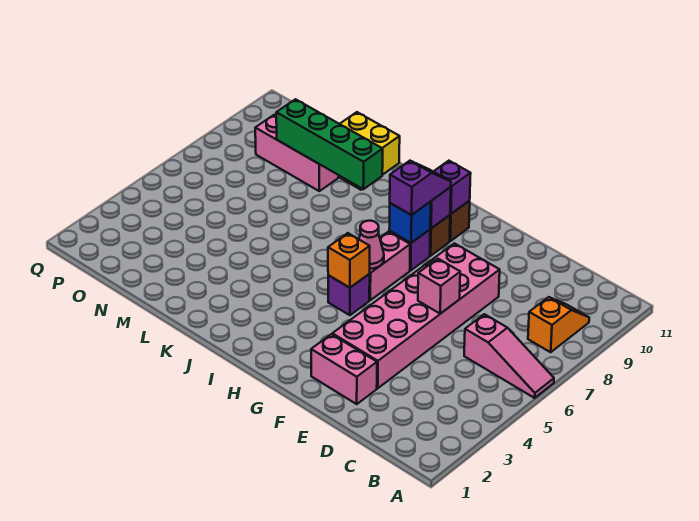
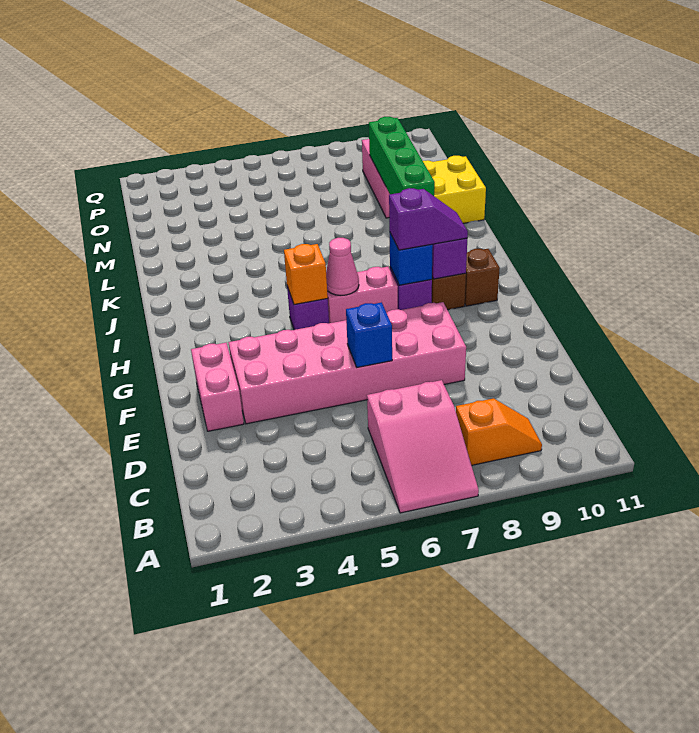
pink 1x3 slope [464,314,554,398] -> pink 2x3 slope [367,380,479,513]
pink 1x1 brick [418,259,460,314] -> blue 1x1 brick [346,302,392,368]
purple 1x1 brick [434,161,471,214] -> none

